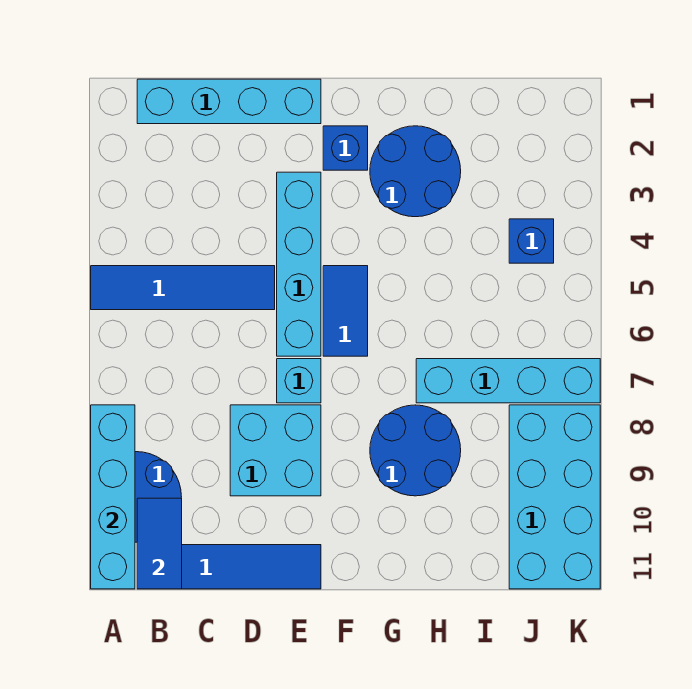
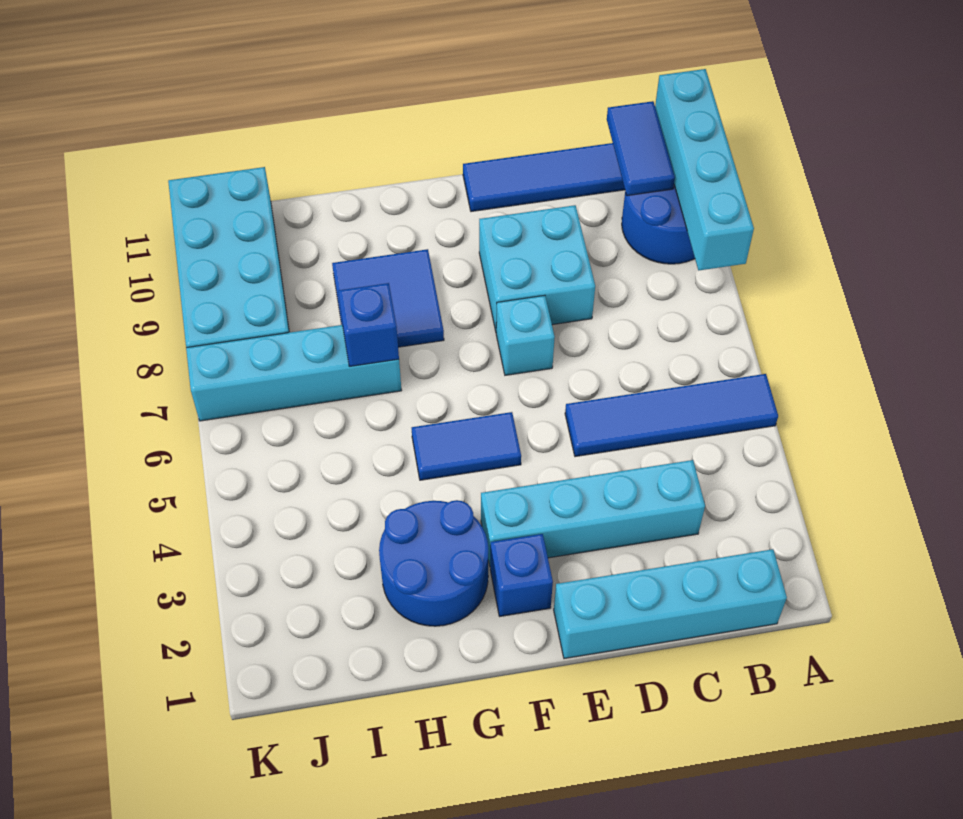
cyan 1x4 brick [277,172,321,356] -> cyan 1x4 brick turned to [481,460,705,565]
blue 1x2 tile [323,266,368,356] -> blue 1x2 tile turned to [412,412,521,480]
blue 2x2 round brick [370,405,461,496] -> blue 2x2 tile [332,249,444,347]
blue 1x1 brick [509,219,554,263] -> blue 1x1 brick moved to [338,283,399,366]

